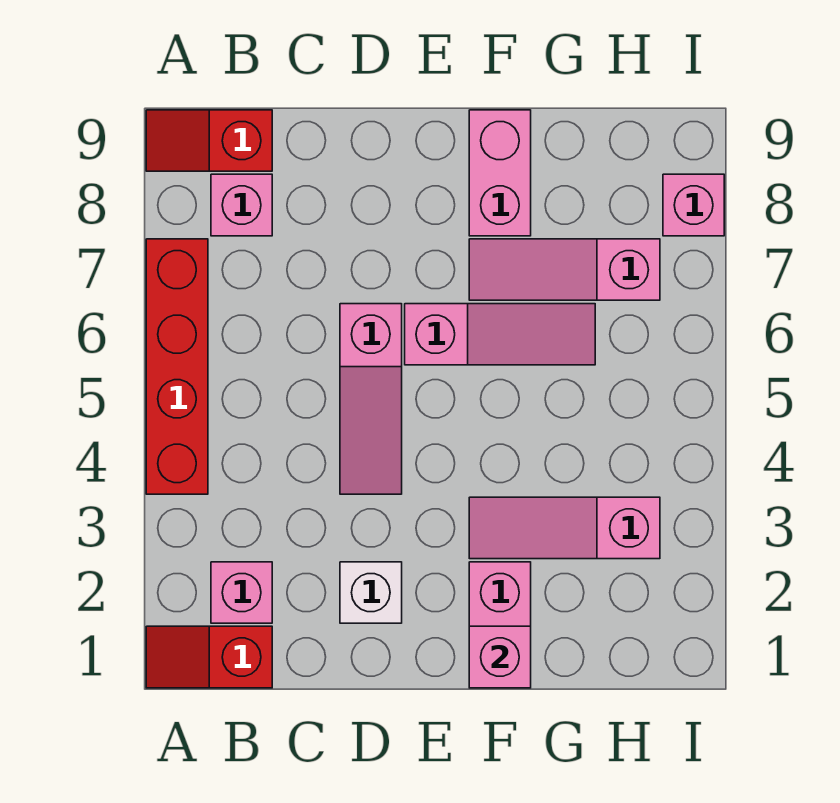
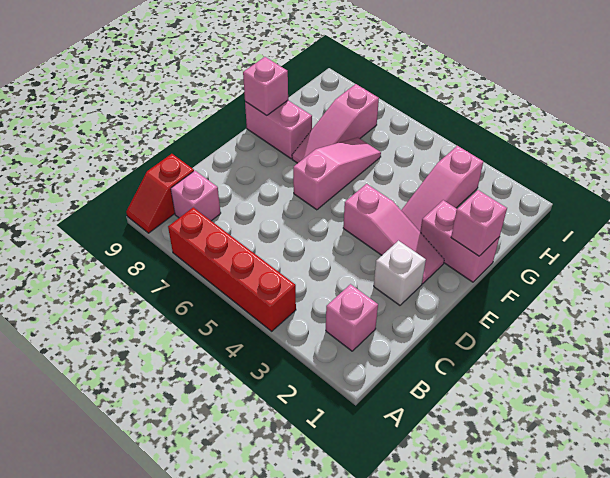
red 1x2 slope [146,626,272,688] -> none
pink 1x3 slope [340,304,402,494] -> pink 1x3 slope moved to [343,184,444,284]
pink 1x1 brick [663,174,724,236] -> pink 1x1 brick moved to [243,57,288,116]

